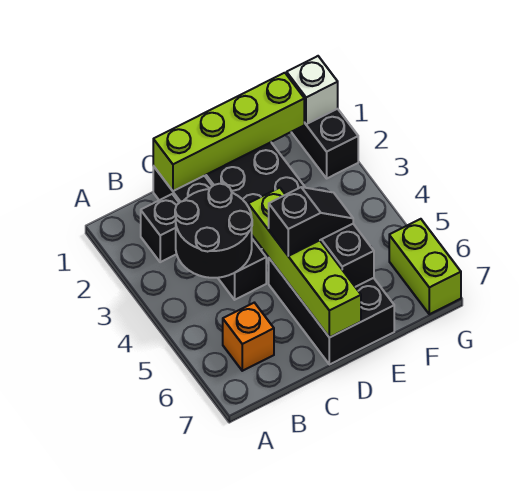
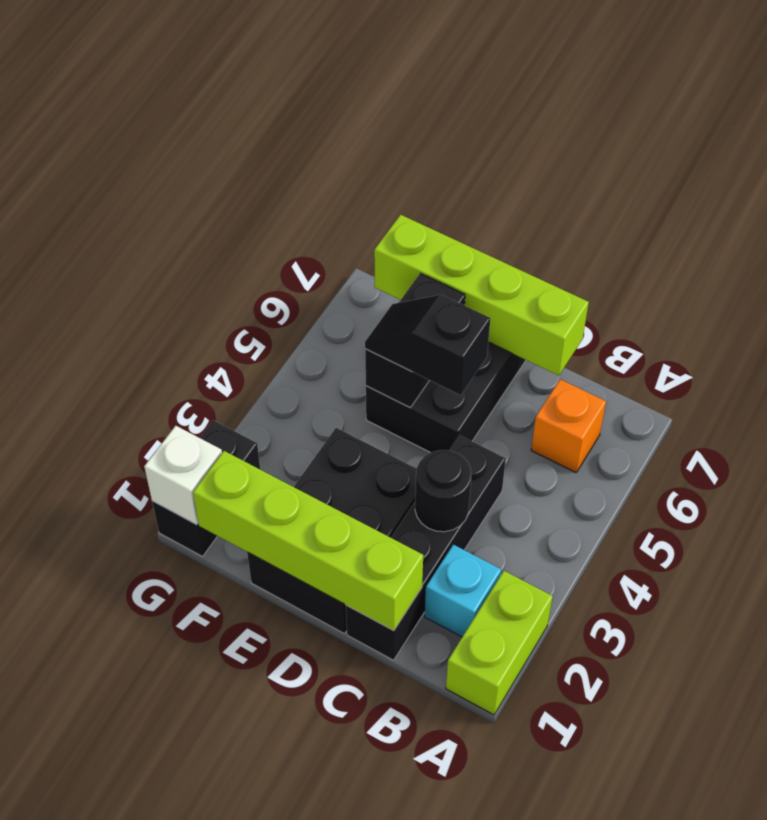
black 1x1 brick [141,194,179,262] -> cyan 1x1 brick [425,545,501,637]
black 2x2 round brick [175,184,252,278] -> black 1x1 round brick [415,450,472,532]
lime 1x4 brick [248,188,361,338] -> lime 1x4 brick turned to [374,215,589,376]
lime 1x2 brick [389,219,461,314] -> lime 1x2 brick moved to [446,571,553,715]

